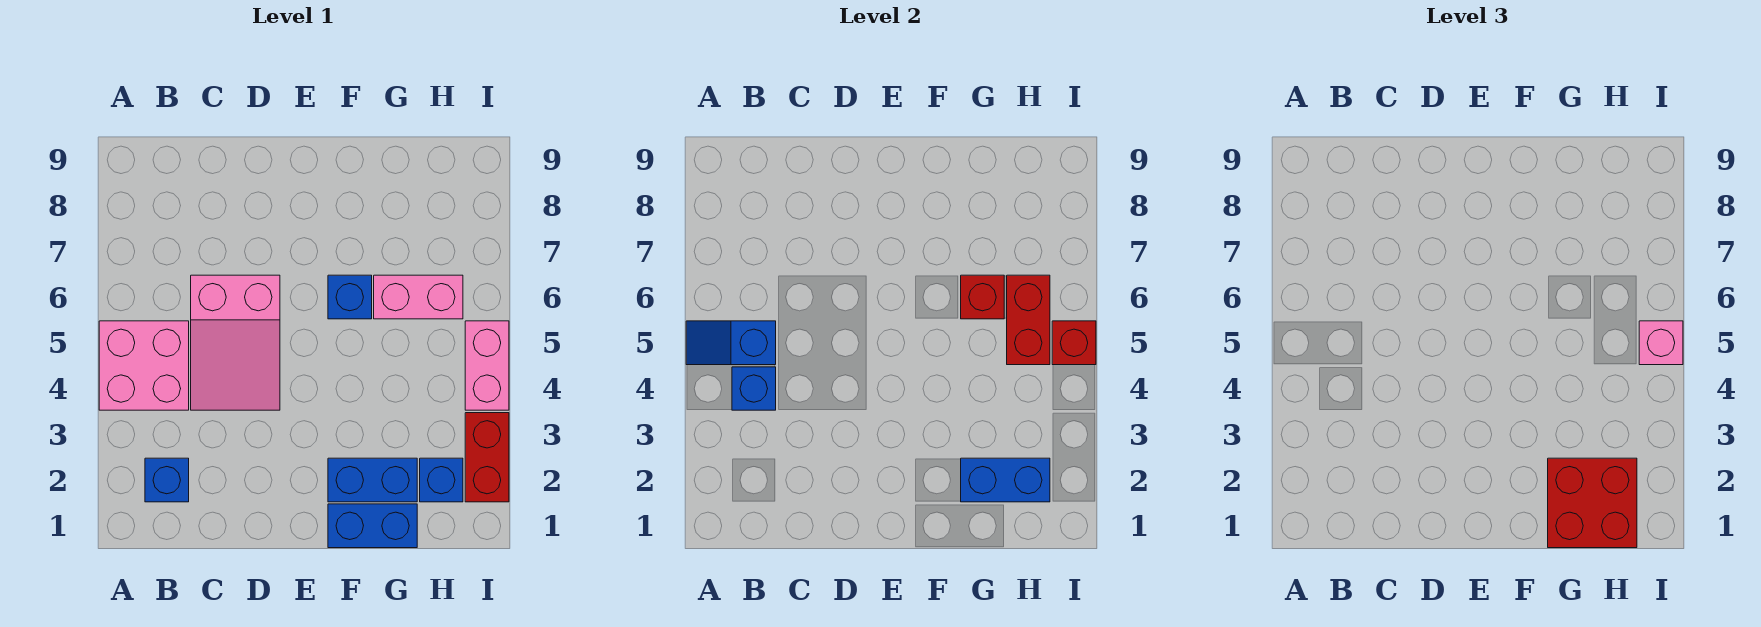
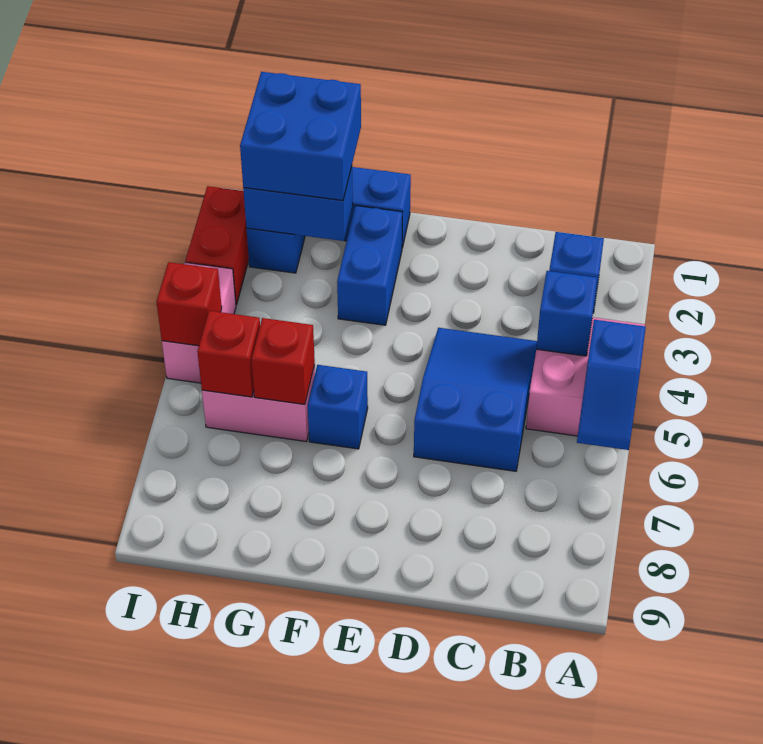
blue 1x2 slope [686,321,776,365] -> blue 1x2 slope turned to [577,320,646,450]
pink 2x3 slope [191,275,280,410] -> blue 2x3 slope [414,328,537,471]
blue 1x2 brick [328,458,417,502] -> blue 1x2 brick turned to [337,206,402,325]
red 2x2 brick [1548,458,1637,548] -> blue 2x2 brick [240,72,361,200]
red 1x2 brick [1007,275,1050,365] -> red 1x1 brick [197,311,260,397]
pink 1x1 brick [1639,321,1683,365] -> none

